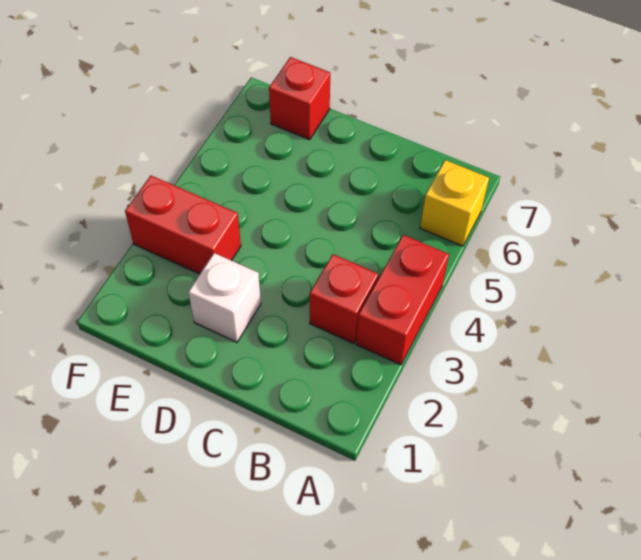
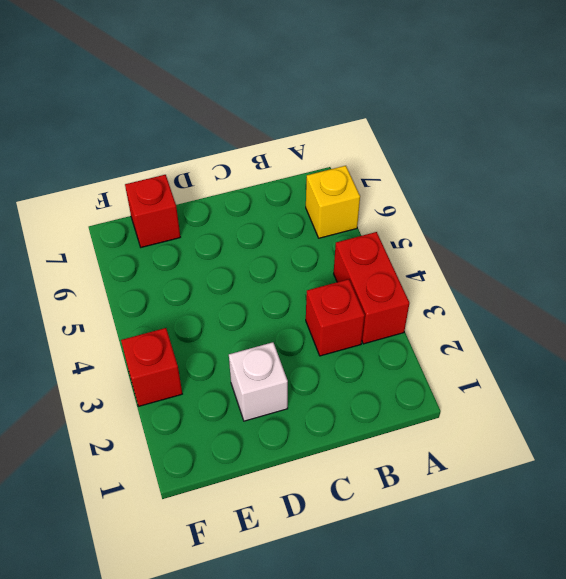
red 1x2 brick [125,176,241,274] -> red 1x1 brick [121,328,182,406]

